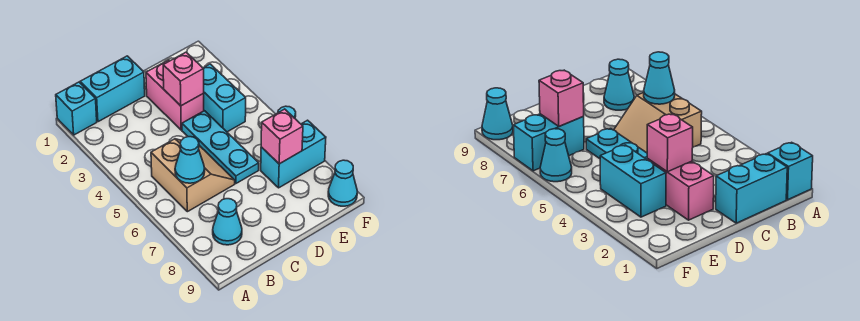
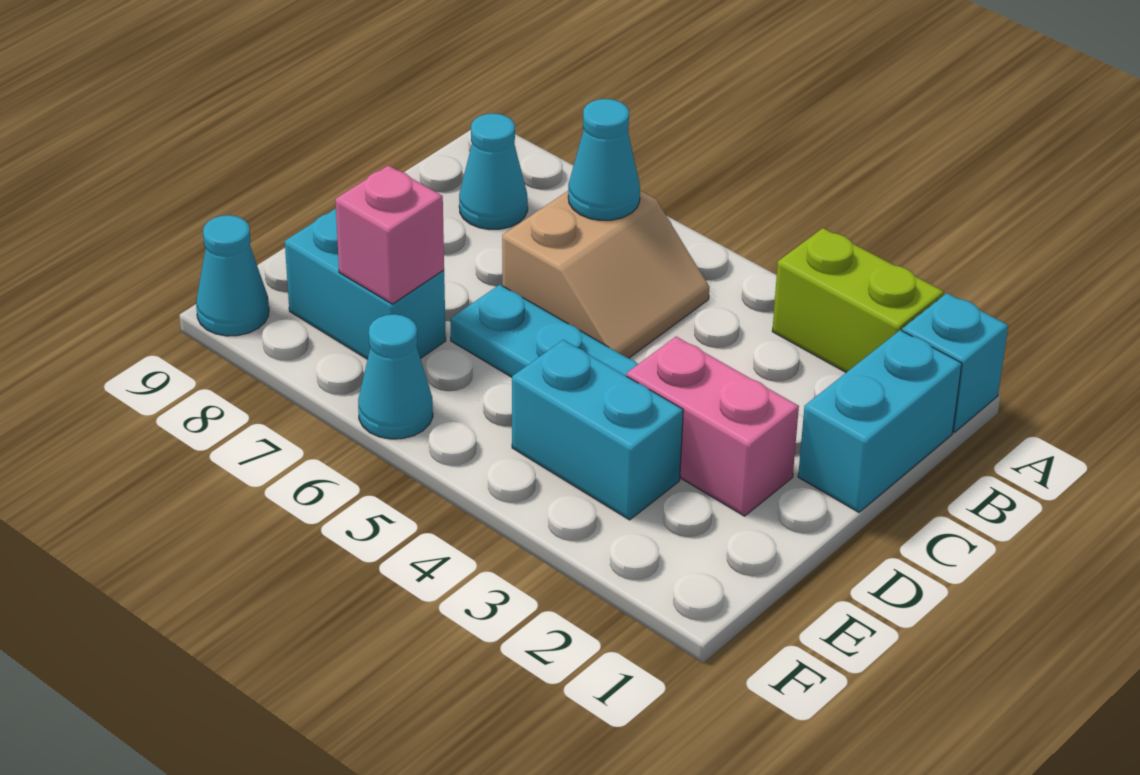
none -> lime 1x2 brick [772,228,944,372]
tan 2x2 slope [151,139,235,212] -> tan 2x2 slope turned to [502,190,709,358]
pink 1x1 brick [163,52,204,106] -> none
cyan 1x2 brick [261,120,326,188] -> cyan 1x2 brick turned to [285,209,446,359]

